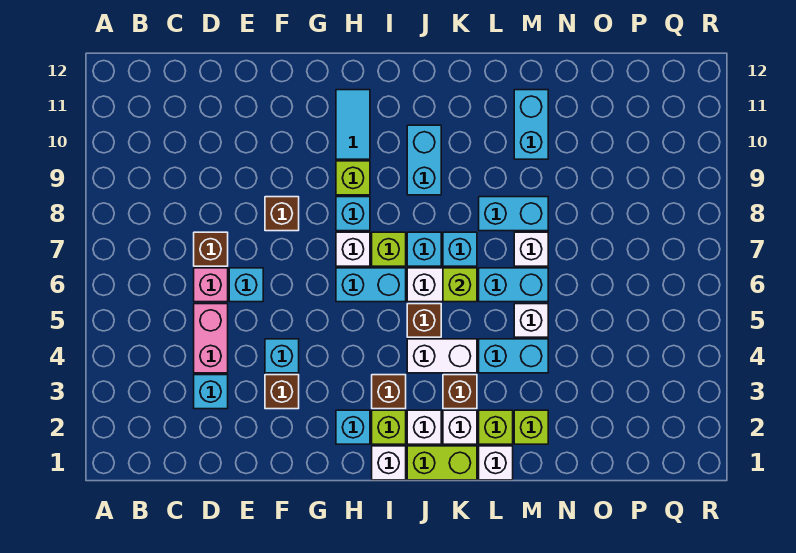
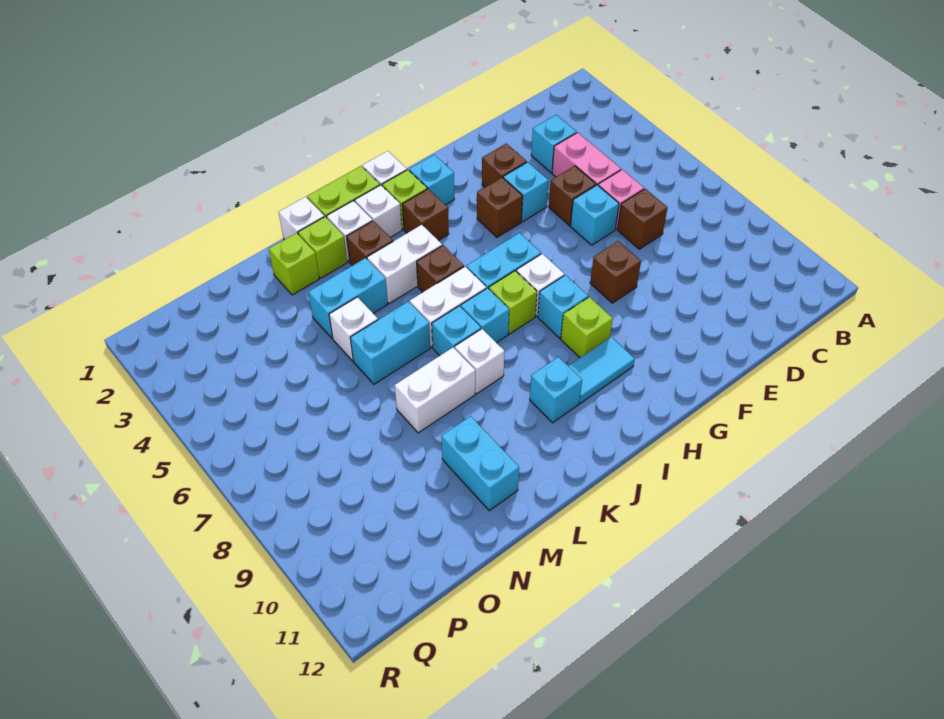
none -> brown 1x1 brick [549,166,596,226]
none -> brown 1x1 brick [477,177,523,237]
cyan 1x2 tile [336,90,370,159] -> cyan 1x2 tile turned to [569,337,635,403]
cyan 1x2 brick [407,125,441,195] -> cyan 1x1 brick [530,357,582,423]
lime 1x1 brick [443,268,477,302] -> none
cyan 1x2 brick [479,197,548,231] -> white 1x2 brick [395,348,475,433]
white 1x1 brick [514,232,548,266] -> white 1x1 brick moved to [455,329,504,394]

